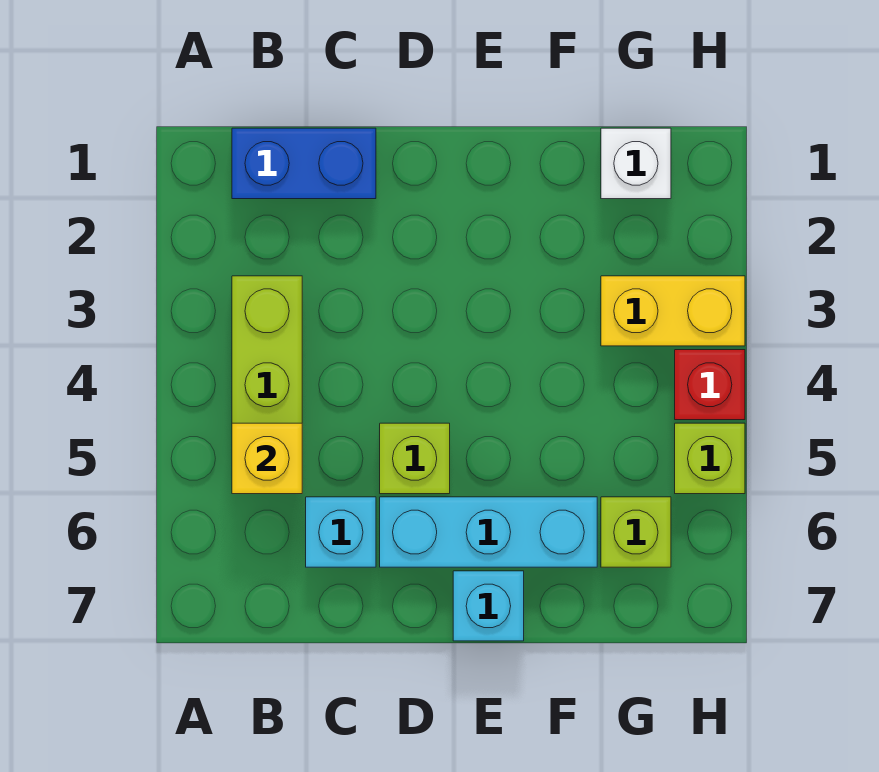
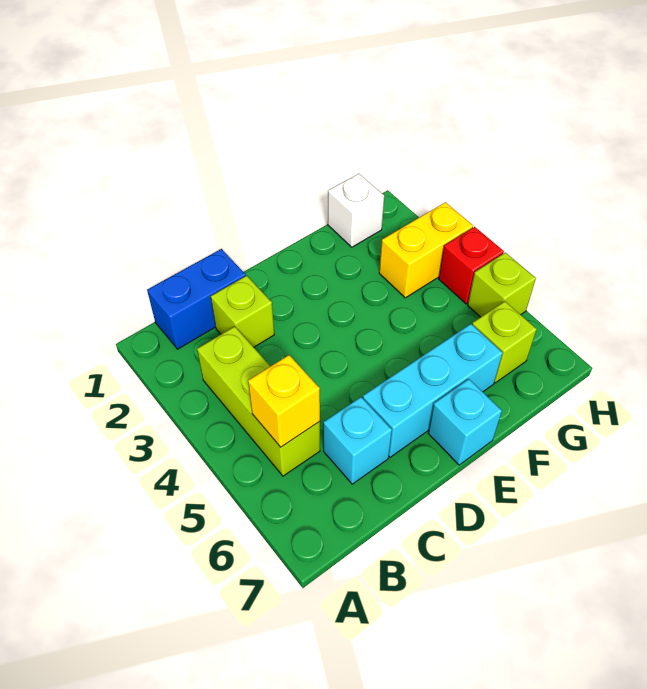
lime 1x1 brick [380,423,450,494] -> lime 1x1 brick moved to [211,276,274,347]

